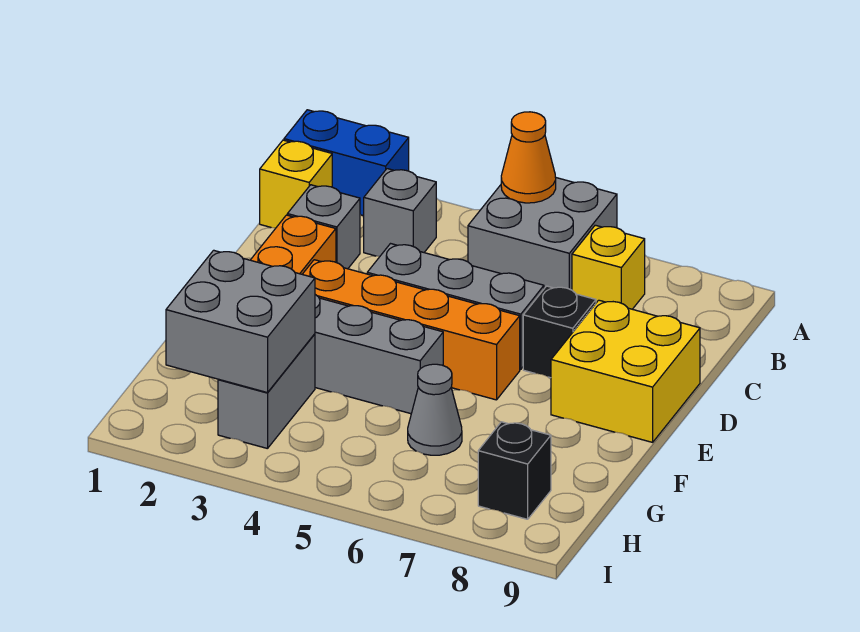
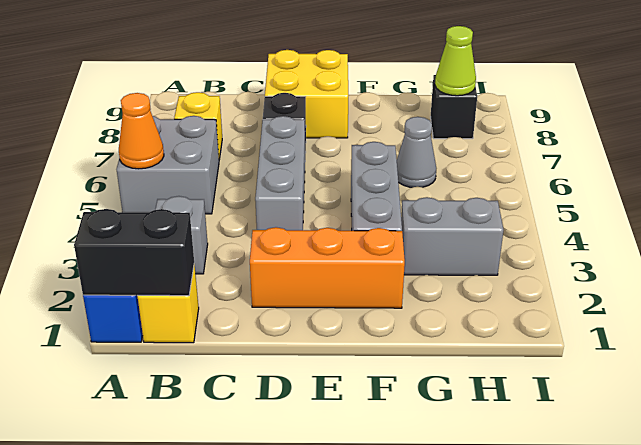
none -> black 1x2 brick [74,209,194,296]
grey 1x1 brick [287,185,360,269] -> none
orange 1x4 brick [302,260,520,400] -> none
grey 2x2 brick [166,250,315,393] -> none
none -> lime 1x1 cone [435,26,476,96]

